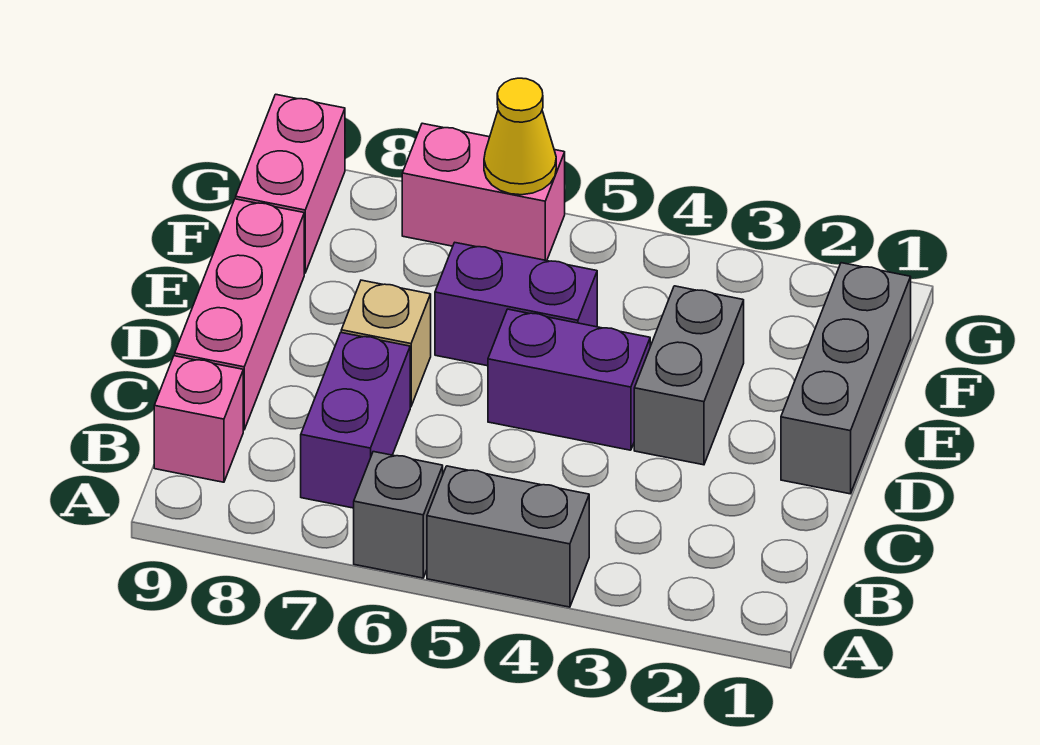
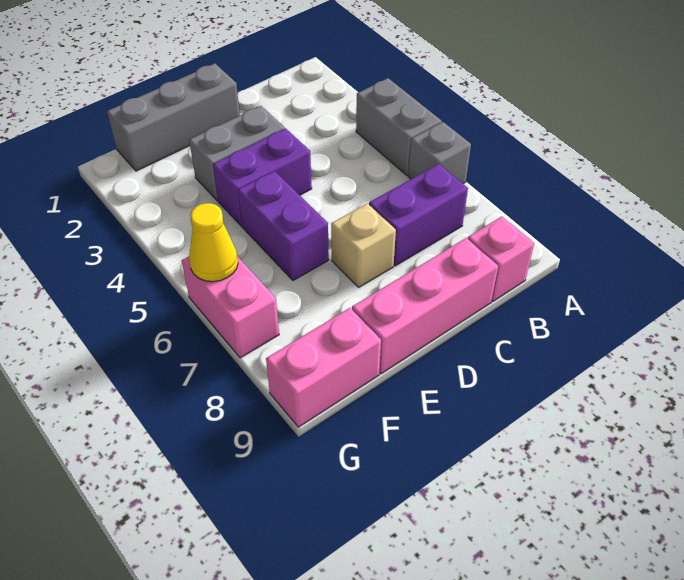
purple 1x2 brick [488,309,650,450] -> purple 1x2 brick turned to [213,128,312,226]

